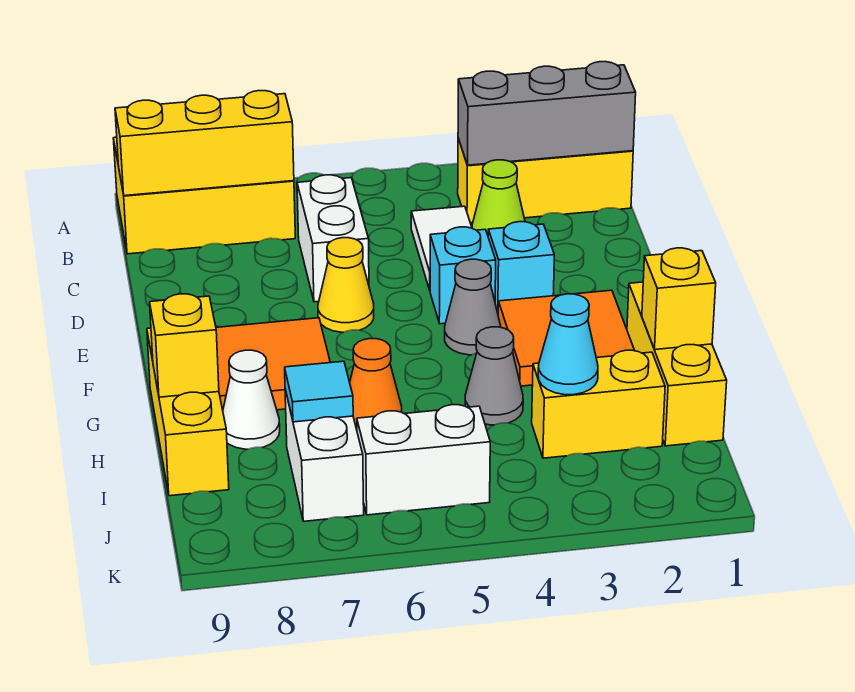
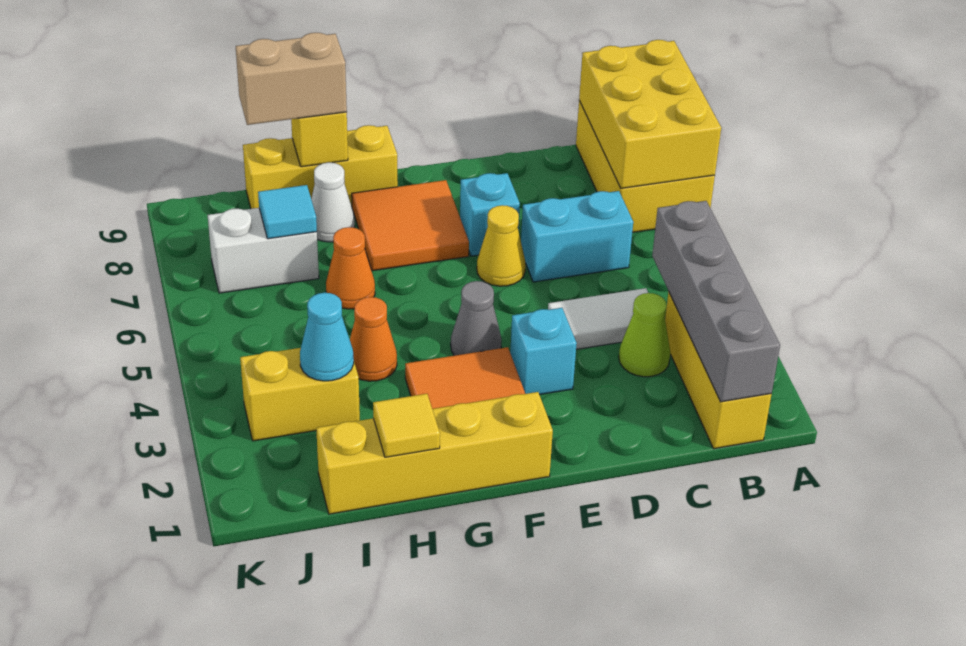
grey 1x3 brick [458,62,636,165] -> grey 1x4 brick [652,201,780,402]
yellow 1x3 brick [115,91,294,196] -> yellow 2x3 brick [579,40,721,188]
white 1x2 brick [297,175,369,302] -> cyan 1x2 brick [521,191,633,282]
cyan 1x1 brick [430,227,496,324] -> cyan 1x1 brick moved to [460,173,520,256]
yellow 1x3 brick [627,282,727,446] -> yellow 1x4 brick [316,392,553,514]
yellow 1x1 brick [642,248,716,350] -> yellow 1x1 tile [373,394,440,457]
grey 1x1 cone [465,327,523,425] -> orange 1x1 cone [350,297,397,381]
none -> tan 1x2 brick [236,33,347,125]
yellow 1x2 brick [532,350,665,458] -> yellow 1x2 brick turned to [240,348,360,441]
white 1x2 brick [357,405,490,515] -> none

